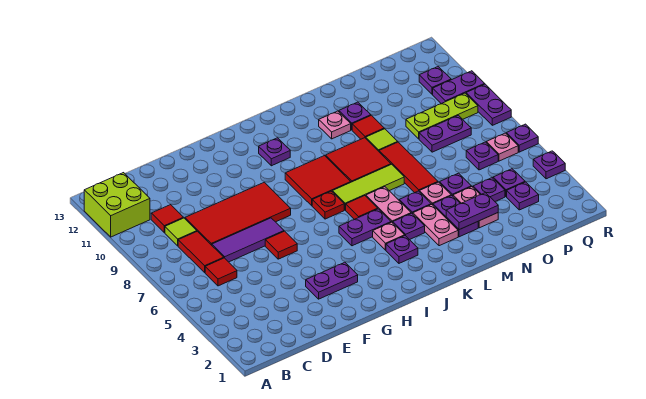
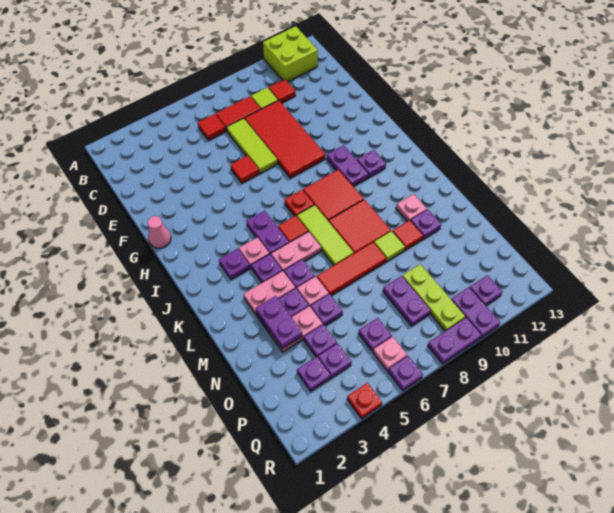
purple 1x3 tile [212,218,284,262] -> lime 1x3 tile [227,118,278,173]
purple 1x2 plate [306,262,358,299] -> purple 1x2 plate moved to [327,145,368,187]
none -> pink 1x1 cone [147,216,171,248]
purple 1x1 plate [533,151,565,179] -> red 1x1 plate [347,383,382,419]

